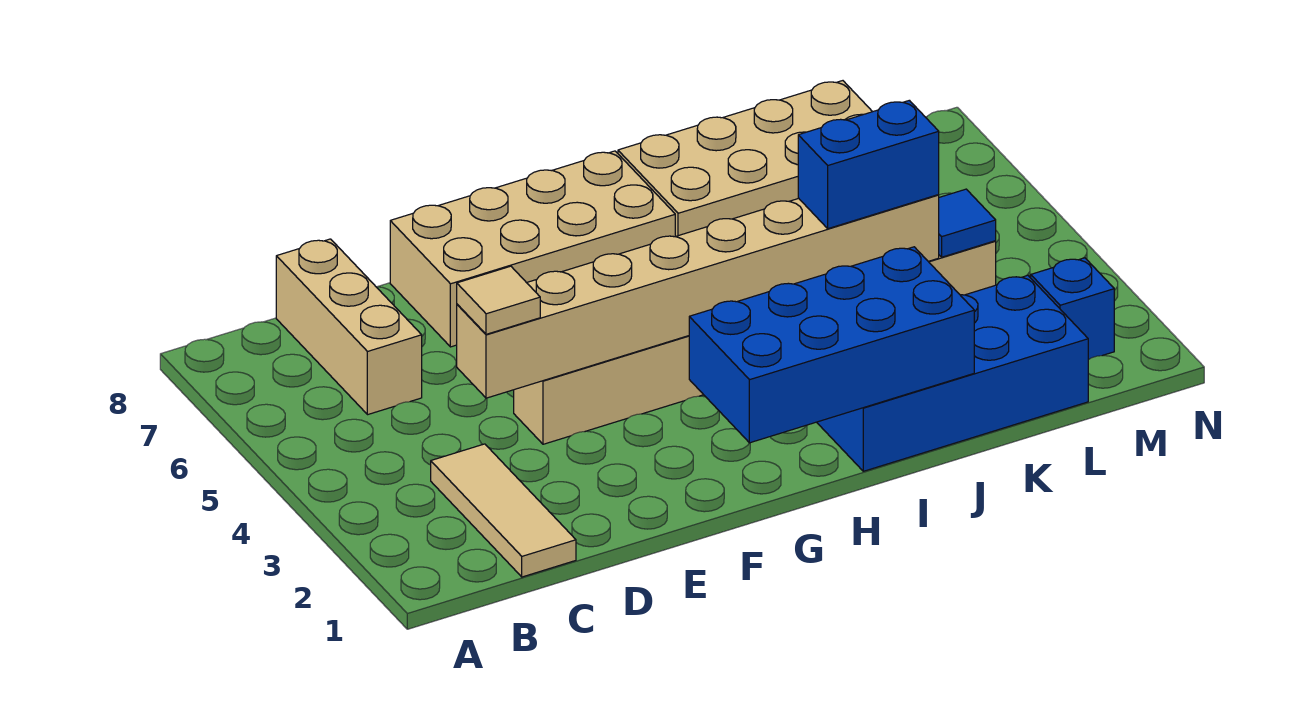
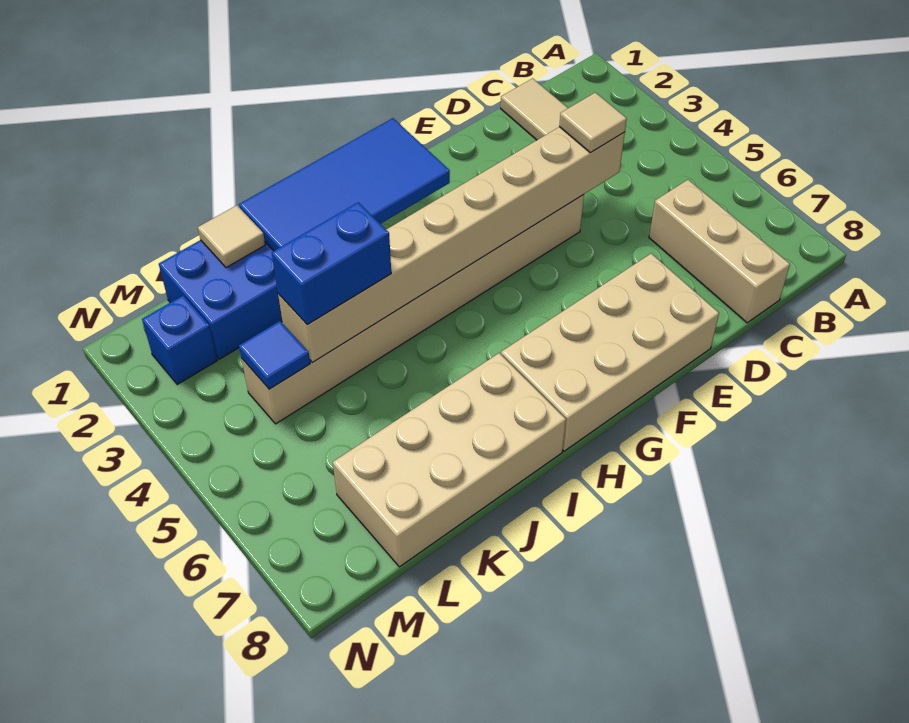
blue 2x4 brick [689,247,974,443] -> blue 2x4 tile [239,118,450,251]
none -> tan 1x1 tile [198,205,265,268]

